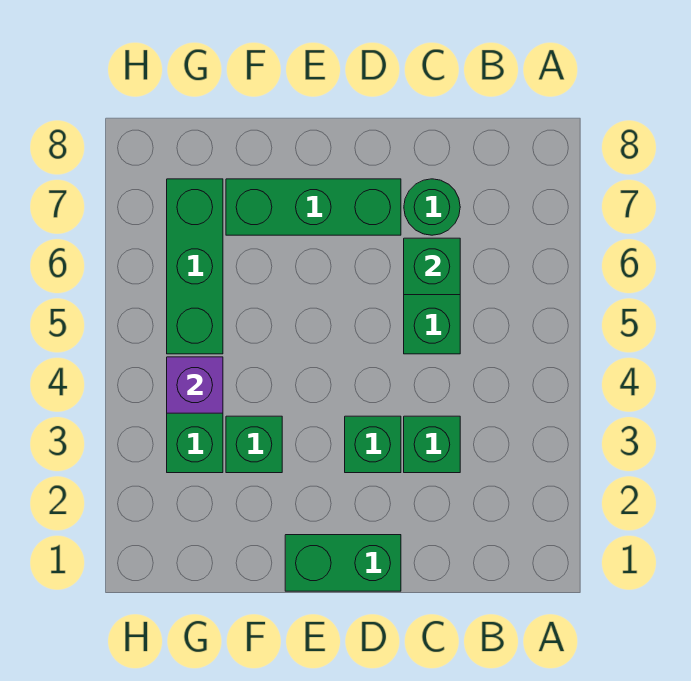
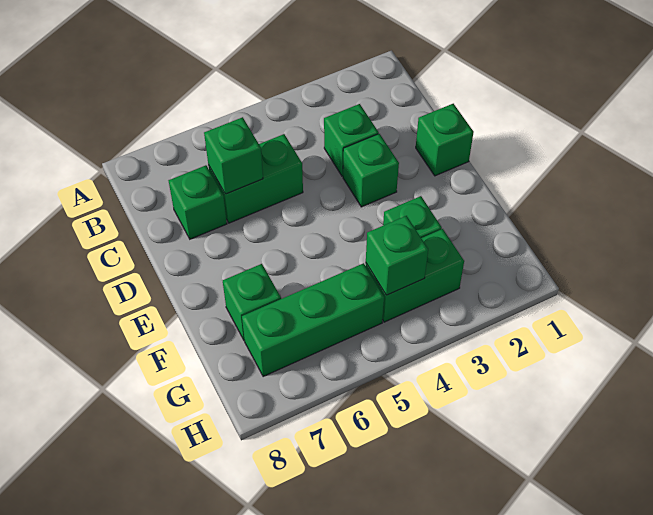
green 1x1 round brick [404,179,460,235] -> green 1x1 brick [169,165,227,239]
green 1x2 brick [285,535,401,591] -> green 1x1 brick [416,104,474,176]
green 1x3 brick [226,179,401,235] -> green 1x1 brick [222,264,281,340]
purple 1x1 brick [167,357,223,413] -> green 1x1 brick [366,216,428,295]

